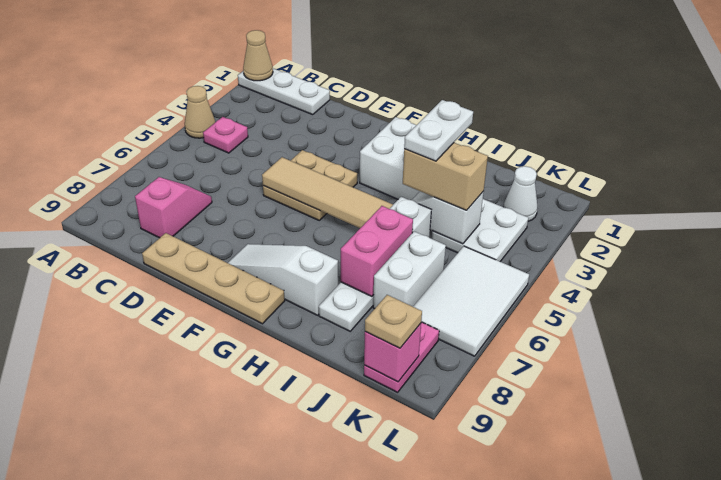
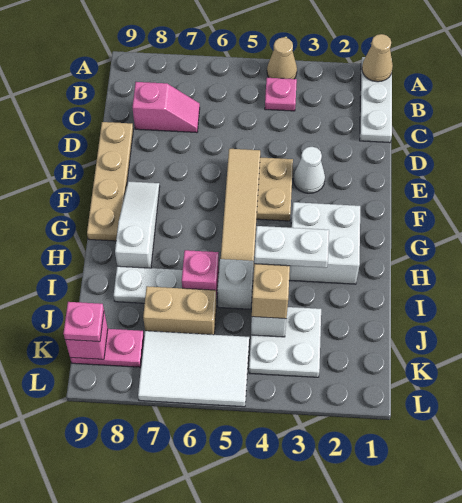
pink 1x2 brick [341,206,413,296] -> pink 1x1 brick [182,250,219,299]
white 1x2 brick [373,231,446,309] -> tan 1x2 brick [143,286,216,335]
white 1x1 cone [504,166,538,221] -> white 1x1 cone moved to [293,147,325,193]
tan 1x1 plate [365,295,422,348] -> pink 1x1 plate [63,302,104,342]

